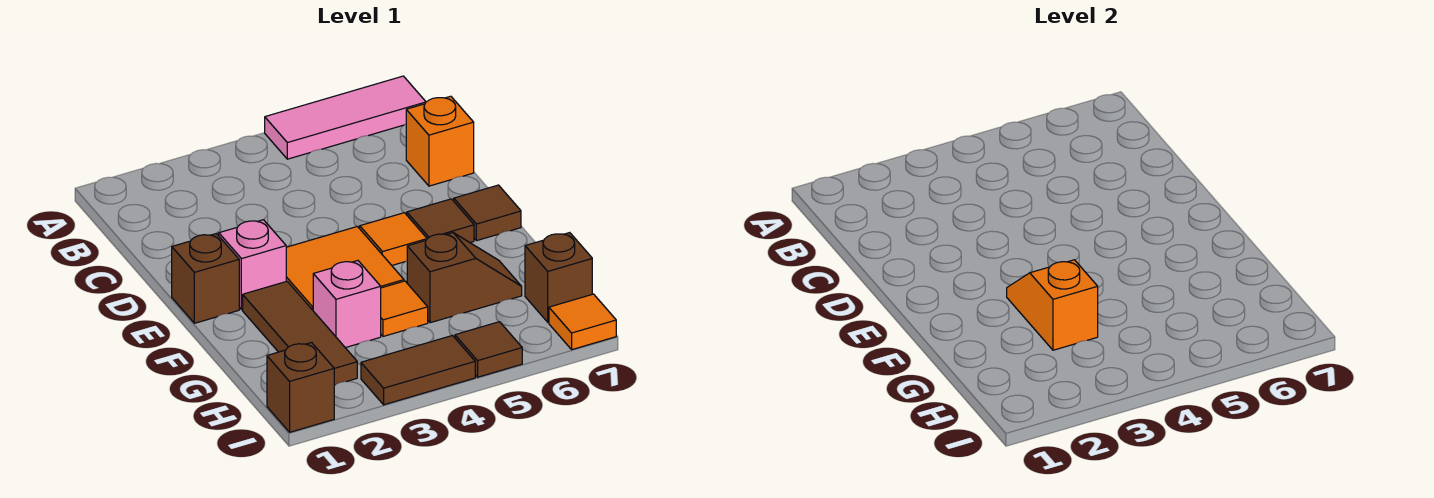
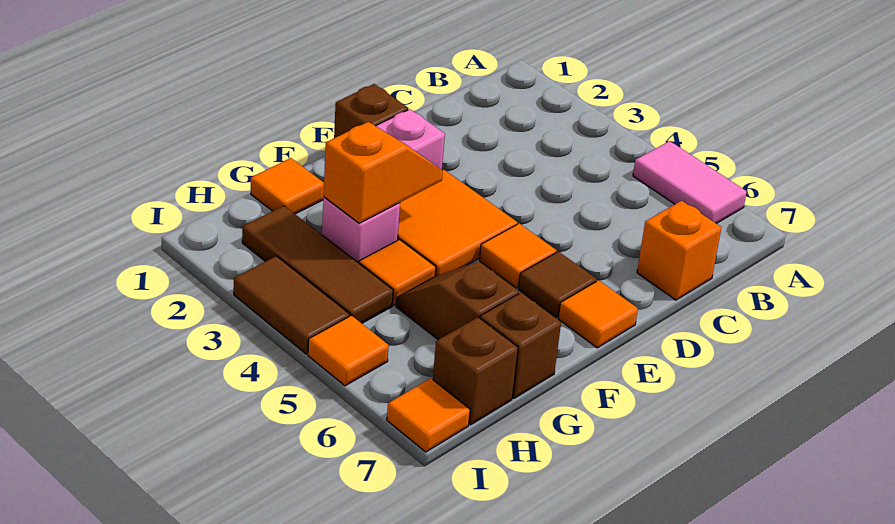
pink 1x3 tile [265,76,426,159] -> pink 1x2 tile [633,141,747,224]
brown 1x1 tile [454,185,521,241] -> orange 1x1 tile [558,280,638,348]
brown 1x3 tile [243,281,357,385] -> brown 1x3 tile turned to [242,206,393,323]
none -> orange 1x1 tile [251,158,324,214]
brown 1x2 slope [407,233,522,323] -> brown 1x2 slope turned to [396,261,519,340]
brown 1x1 brick [267,343,334,432] -> brown 1x1 brick moved to [480,292,561,398]
brown 1x1 tile [455,322,522,377] -> orange 1x1 tile [308,315,389,386]

